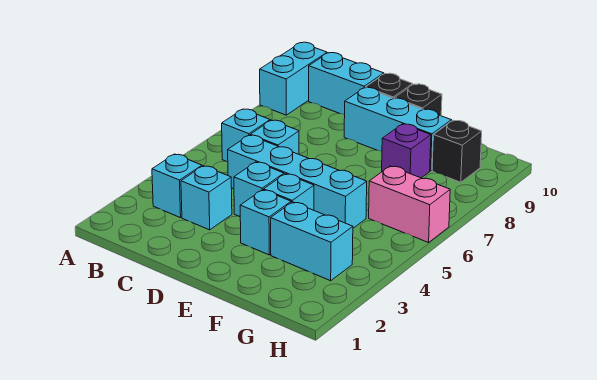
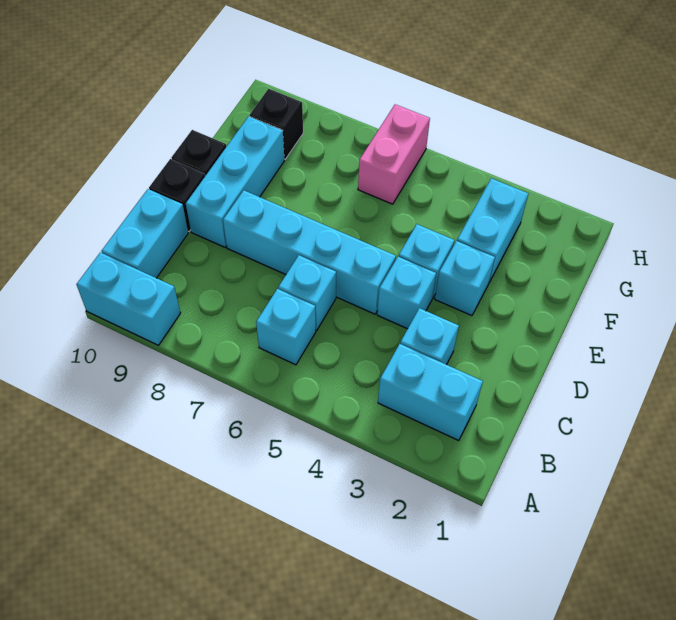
cyan 1x1 brick [152,154,202,218] -> cyan 1x2 brick [378,344,483,441]
cyan 1x4 brick [228,135,367,228] -> cyan 1x4 brick turned to [223,190,396,314]
purple 1x1 brick [382,124,431,178] -> none

